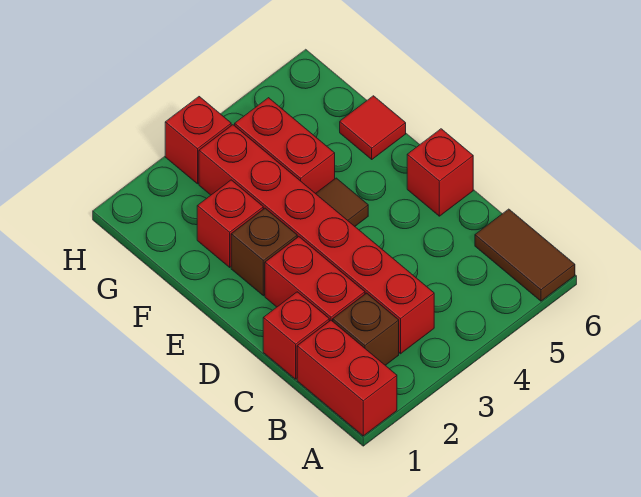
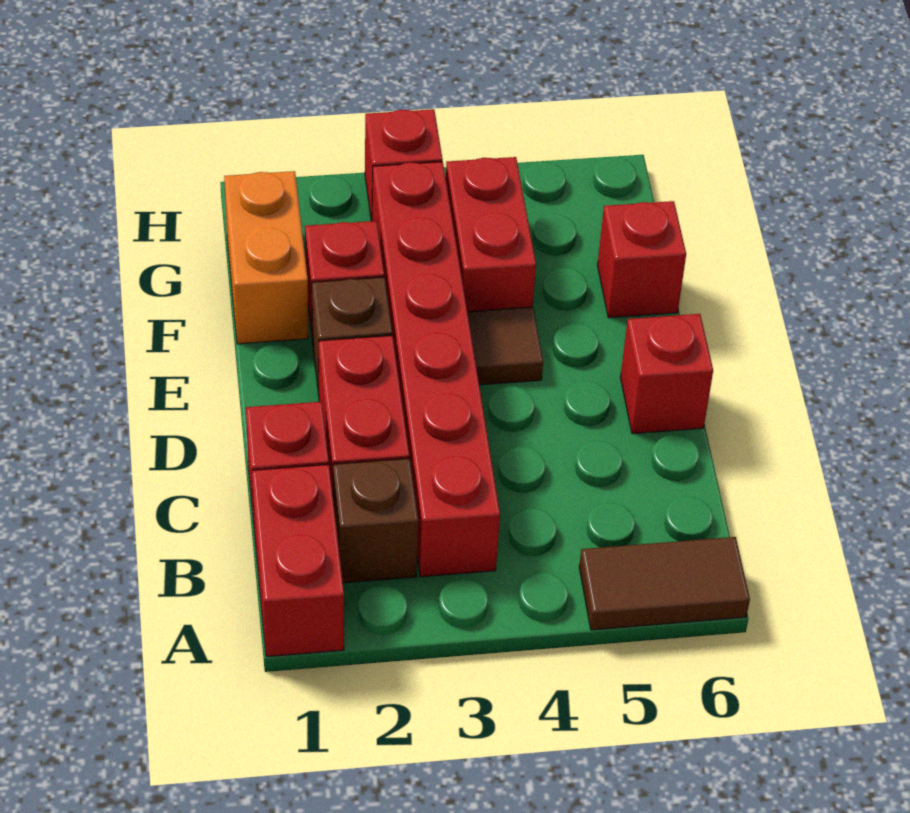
brown 1x2 tile [475,209,575,301] -> brown 1x2 tile turned to [579,537,750,630]
none -> orange 1x2 brick [224,171,308,344]
red 1x1 tile [340,96,406,159] -> red 1x1 brick [598,201,686,318]

